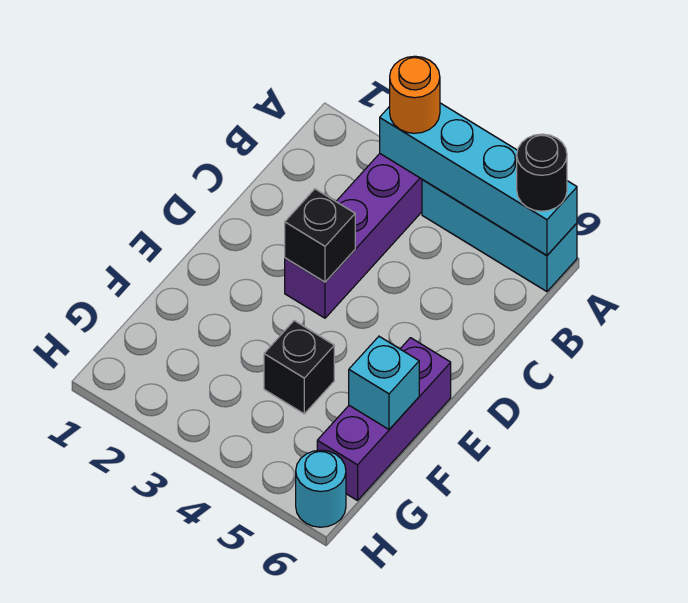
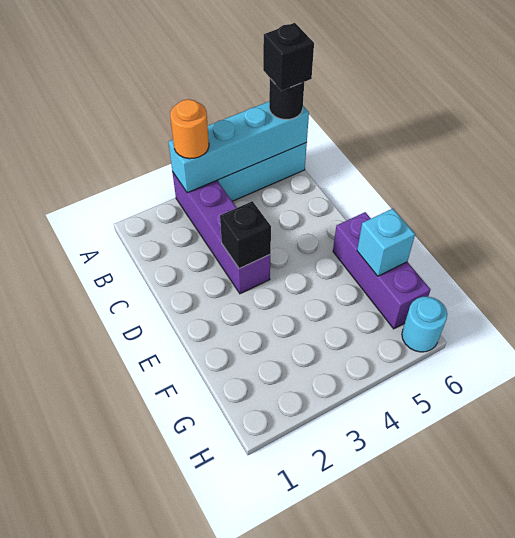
black 1x1 brick [264,321,334,414] -> black 1x1 brick moved to [263,23,314,91]

